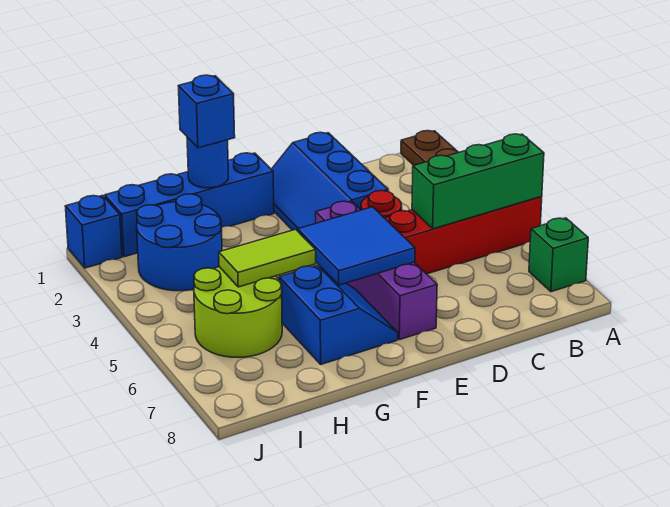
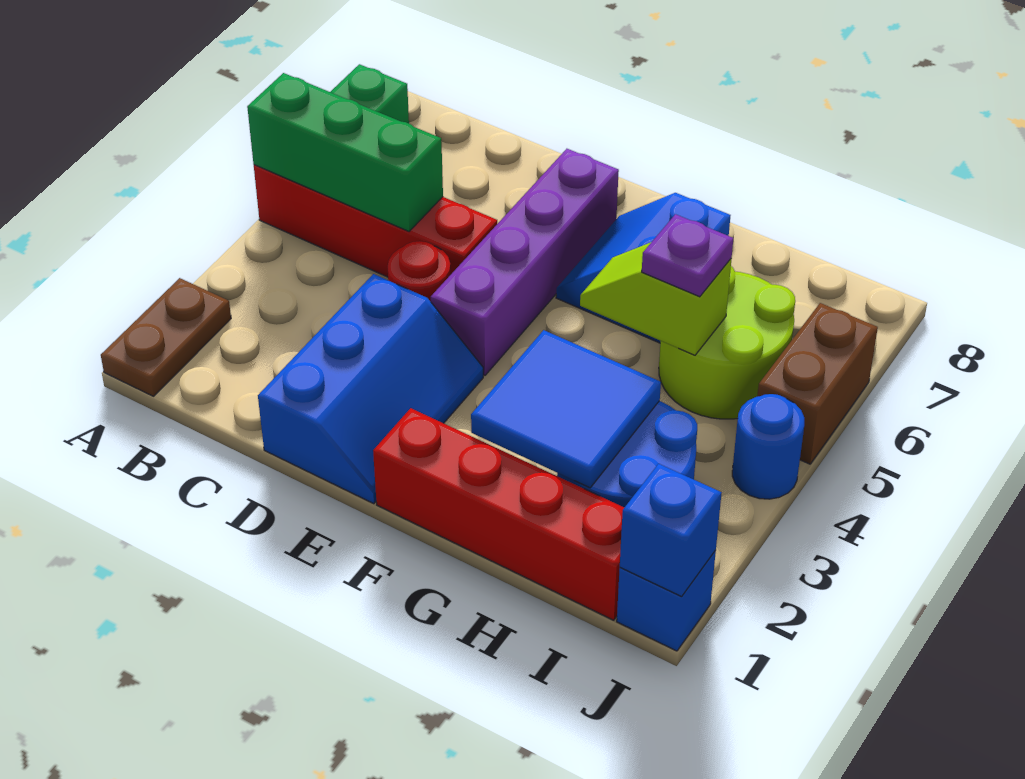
blue 2x2 tile [298,207,415,285] -> blue 2x2 tile moved to [471,330,661,488]
blue 1x4 brick [105,153,274,257] -> red 1x4 brick [373,408,624,620]
blue 1x1 round brick [187,137,228,188] -> blue 1x1 round brick moved to [732,394,804,499]
blue 1x1 brick [178,75,235,148] -> blue 1x1 brick moved to [620,464,722,597]
lime 1x2 tile [219,229,316,287] -> lime 1x2 slope [580,243,732,355]
none -> purple 1x1 plate [642,214,733,297]
none -> brown 1x2 brick [757,303,878,464]

